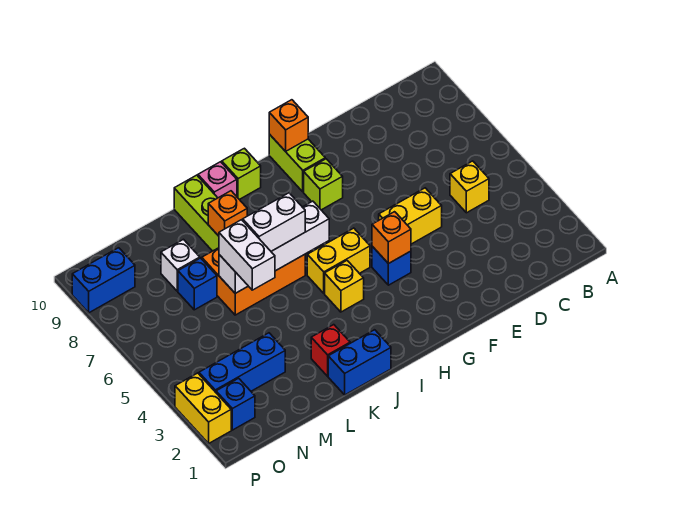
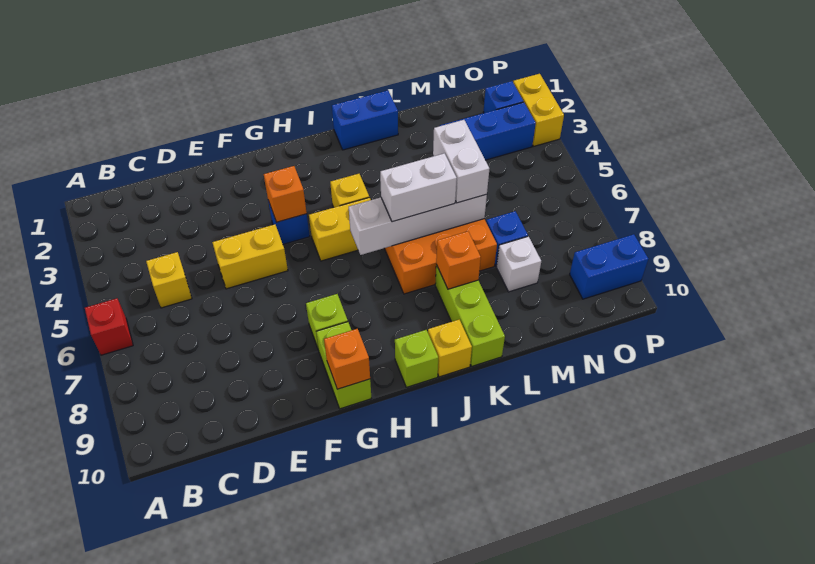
pink 1x1 brick [198,162,237,198] -> yellow 1x1 brick [428,320,472,377]
red 1x1 brick [311,325,350,376] -> red 1x1 brick moved to [85,298,133,355]

